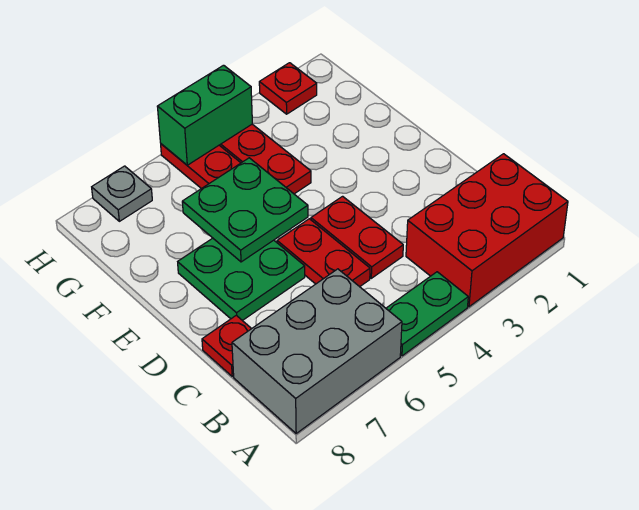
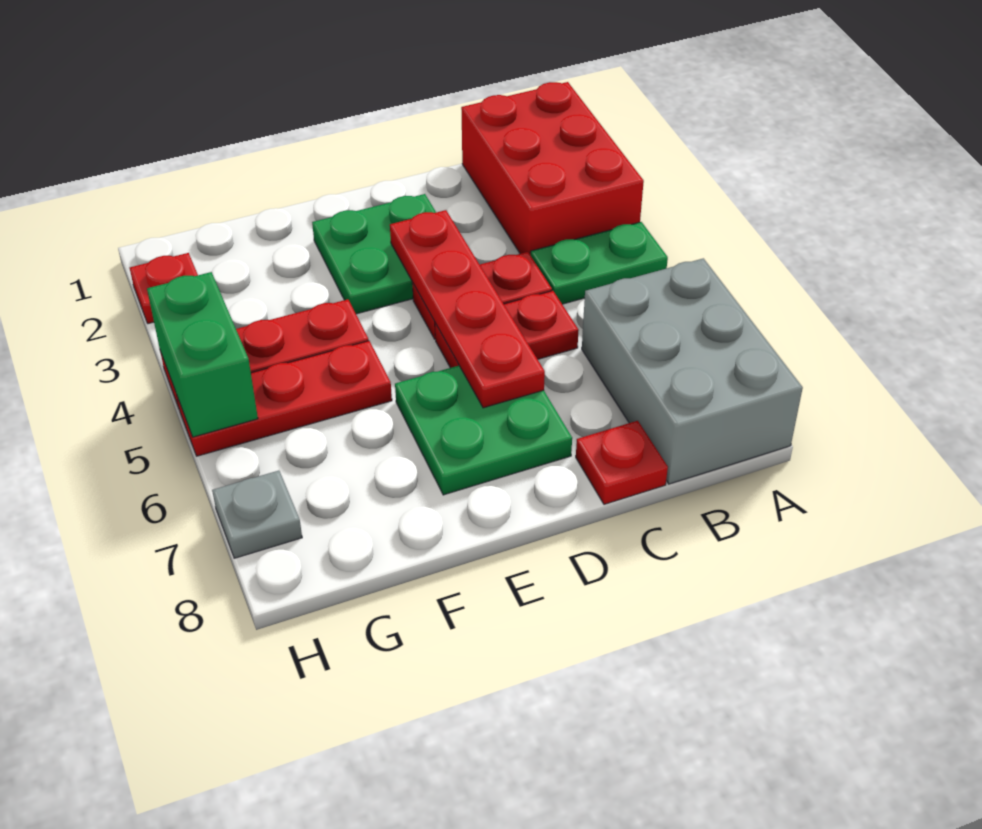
green 1x2 plate [386,272,468,356] -> green 1x2 plate turned to [531,222,668,304]
none -> red 1x4 plate [390,210,545,408]
green 2x2 plate [182,158,308,262] -> green 2x2 plate moved to [312,194,436,314]

